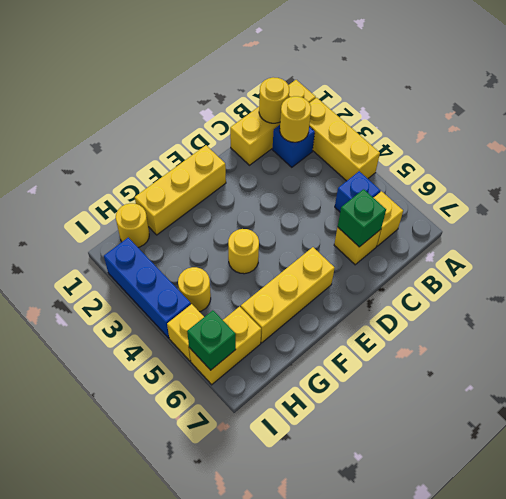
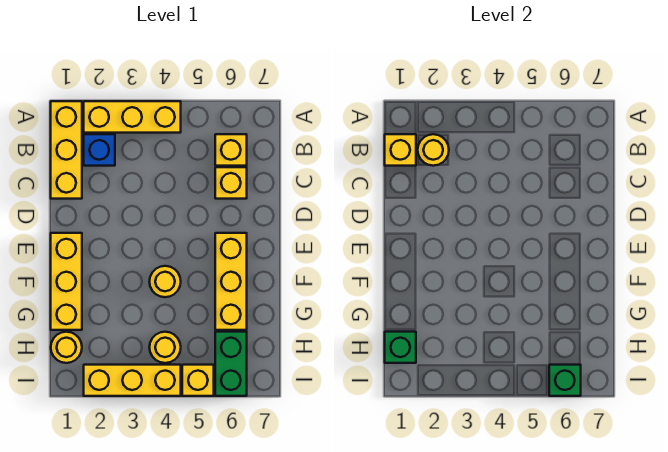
yellow 1x1 round brick [259,78,289,123] -> yellow 1x1 brick [385,134,416,166]
blue 1x1 brick [335,171,380,212] -> none
green 1x1 brick [338,189,386,247] -> green 1x1 brick moved to [385,332,416,363]
yellow 1x2 brick [189,306,261,385] -> green 1x2 brick [215,332,247,396]
blue 1x3 brick [104,238,191,338] -> yellow 1x3 brick [84,365,181,396]

